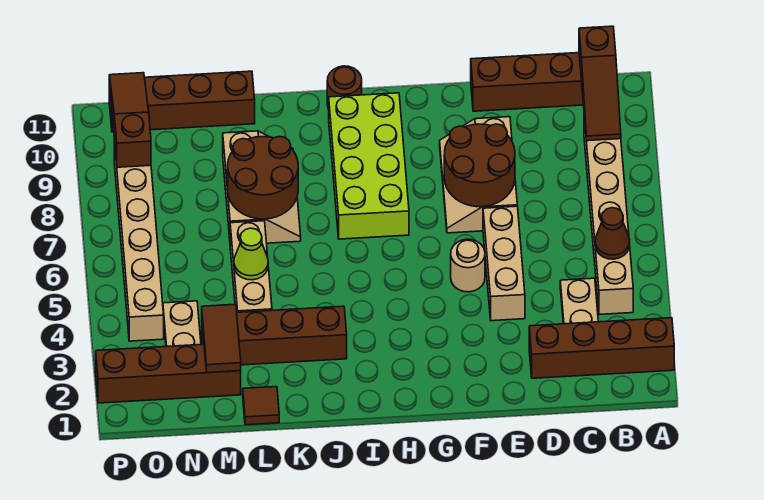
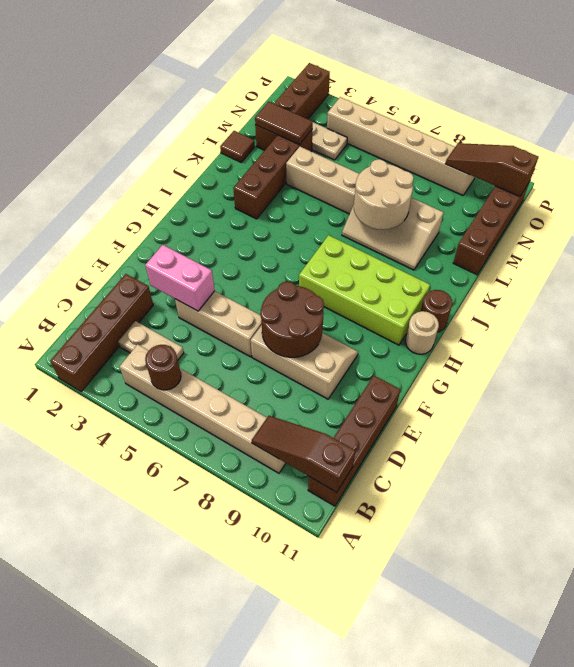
brown 1x1 cone [595,208,630,259] -> brown 1x1 round brick [145,345,181,390]
none -> pink 1x2 brick [145,245,215,311]
tan 1x1 round brick [451,239,485,292] -> tan 1x1 round brick moved to [405,311,439,354]
brown 2x2 round brick [228,137,298,219] -> tan 2x2 round brick [354,159,414,229]
lime 1x1 cone [234,228,268,280] -> none
brown 1x3 slope [109,73,151,167] -> brown 1x3 slope turned to [445,143,538,197]

